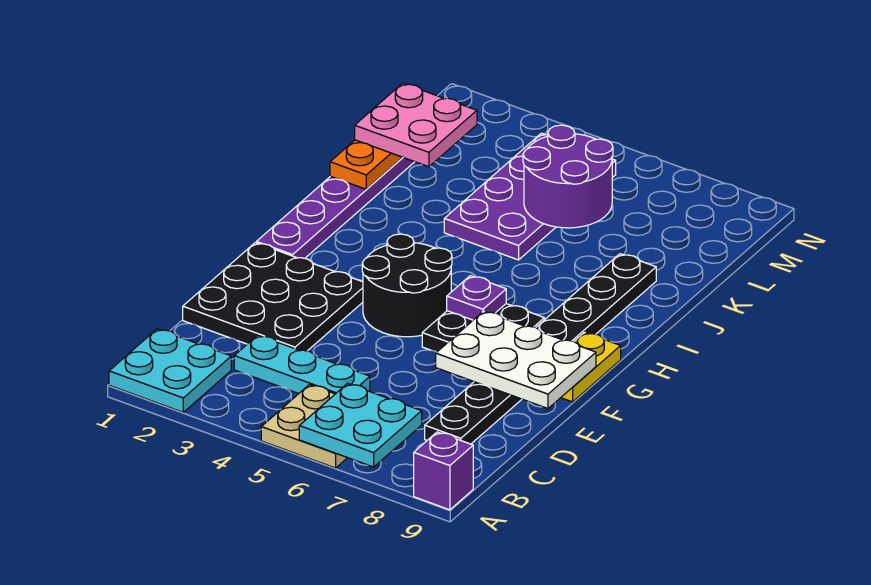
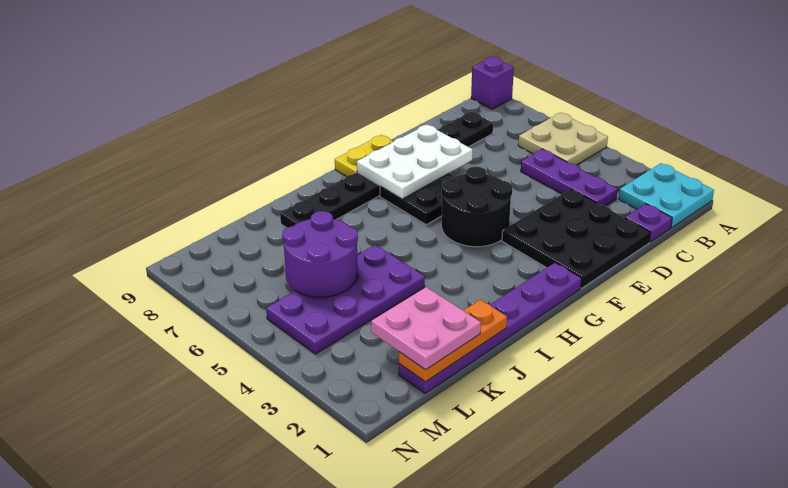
cyan 2x2 plate [299,384,422,467] -> none
cyan 1x3 plate [234,335,370,394] -> purple 1x3 plate [521,149,618,206]
white 2x3 plate [436,311,596,409] -> white 2x3 plate turned to [357,125,473,199]
purple 1x1 plate [447,276,506,320] -> purple 1x1 plate moved to [625,204,672,242]

